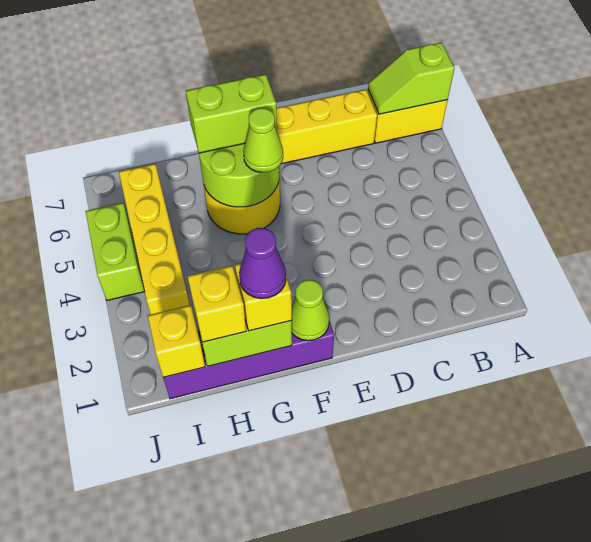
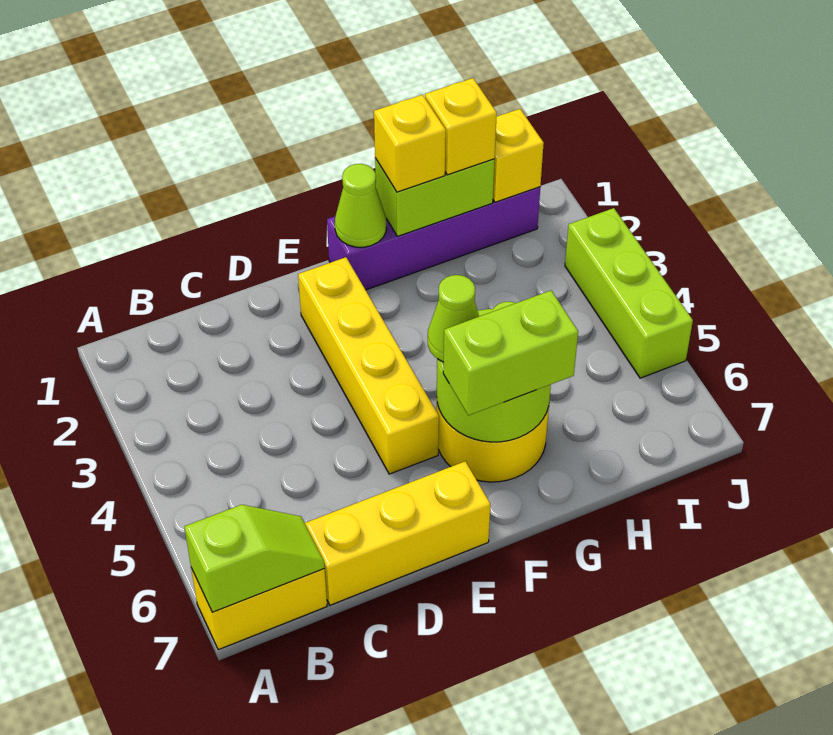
purple 1x1 cone [239,228,286,299] -> none
yellow 1x4 brick [119,164,190,314] -> yellow 1x4 brick moved to [298,257,439,474]
lime 1x2 brick [86,203,144,300] -> lime 1x3 brick [565,208,693,378]

